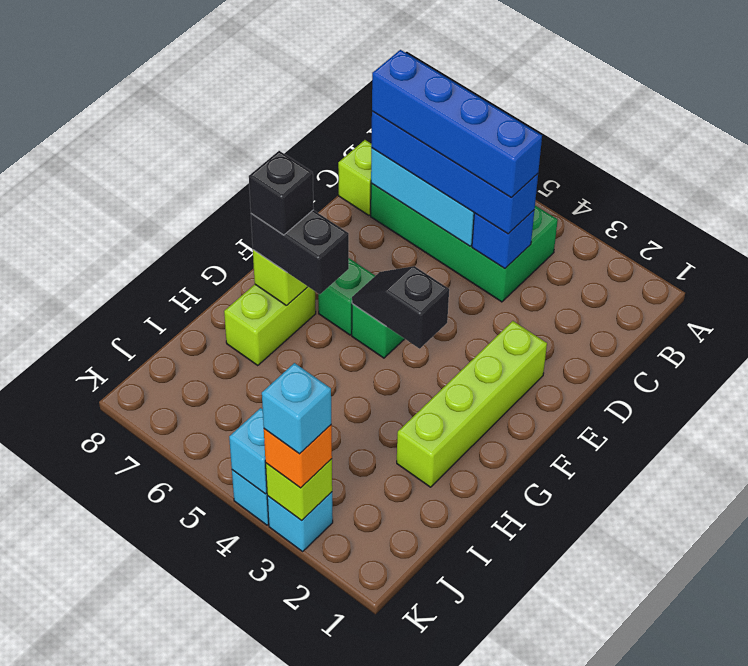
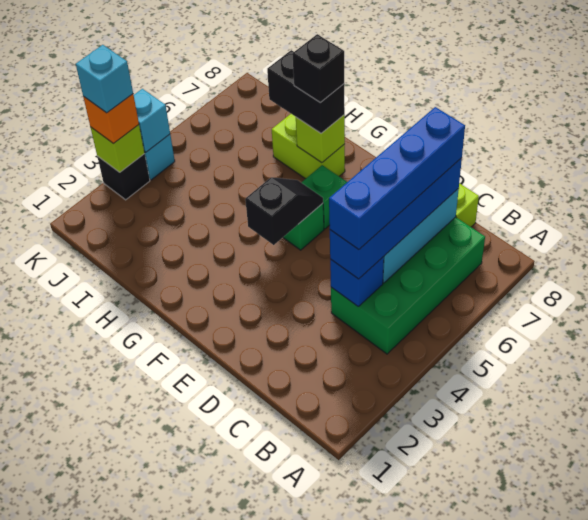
lime 1x4 brick [397,321,547,487] -> none
black 1x2 brick [251,210,349,294] -> black 1x2 brick turned to [267,50,345,133]
cyan 1x1 brick [267,492,333,551] -> black 1x1 brick [97,154,150,200]

